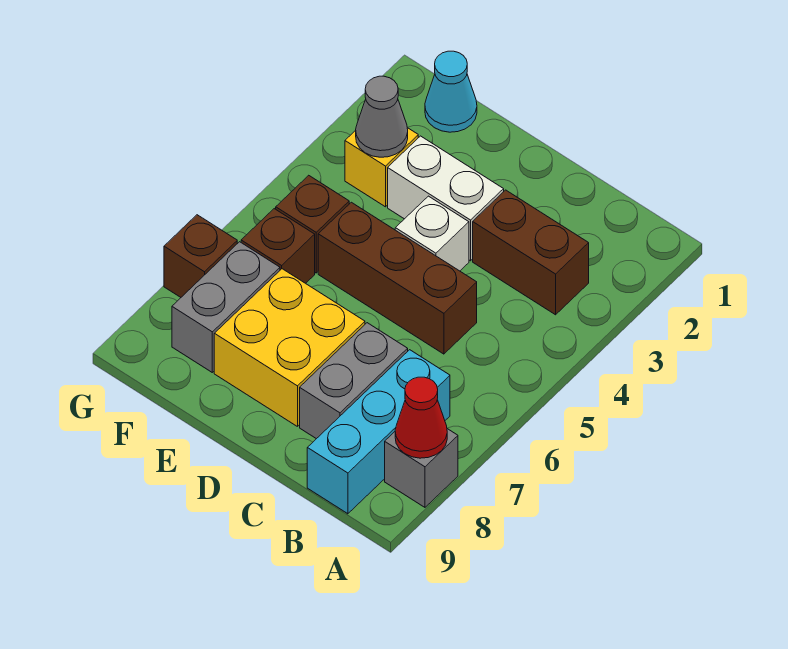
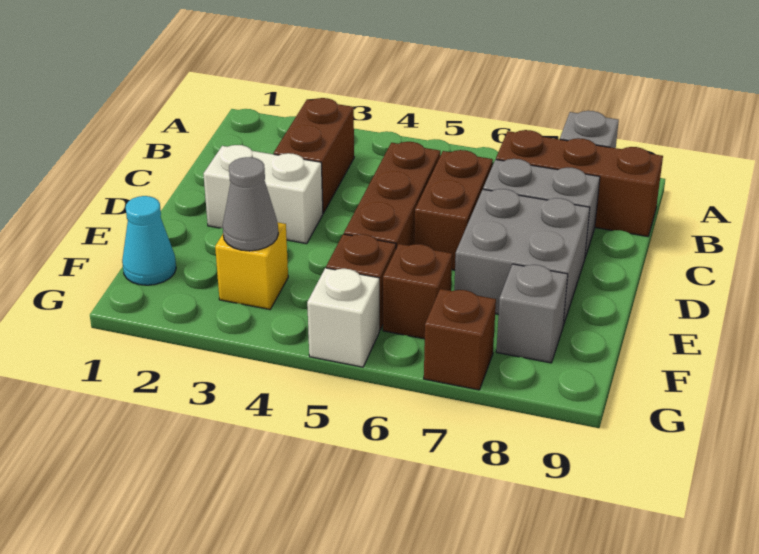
red 1x1 cone [395,377,447,458] -> none
cyan 1x3 brick [307,350,450,514] -> brown 1x3 brick [496,130,663,237]
none -> brown 1x2 brick [414,150,493,270]
white 1x2 brick [388,136,504,261] -> white 1x2 brick turned to [203,145,323,244]
white 1x1 brick [395,196,469,271] -> white 1x1 brick moved to [307,268,379,367]
yellow 2x2 brick [214,269,365,427] -> grey 2x2 brick [454,189,590,326]
grey 1x2 brick [172,242,280,372] -> grey 1x1 brick [496,264,568,363]

